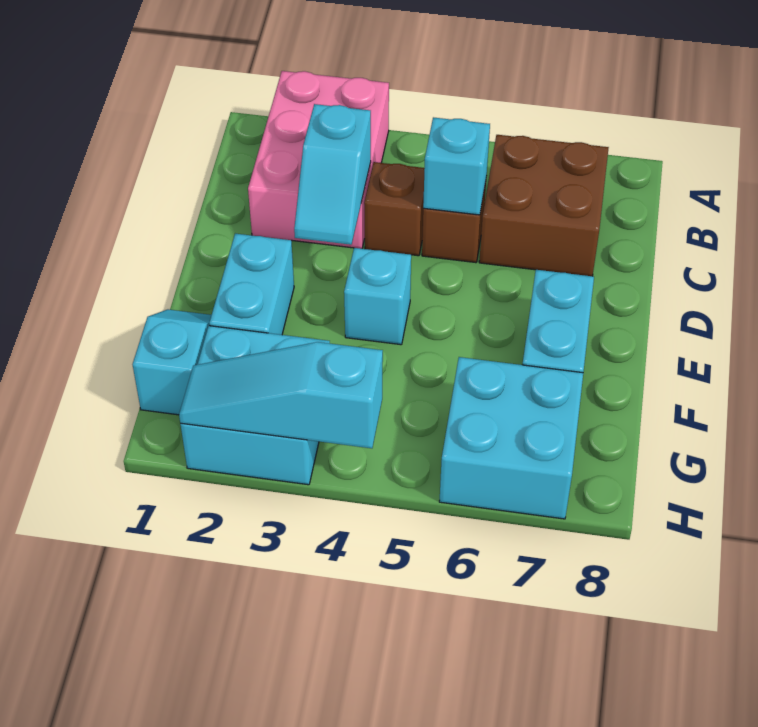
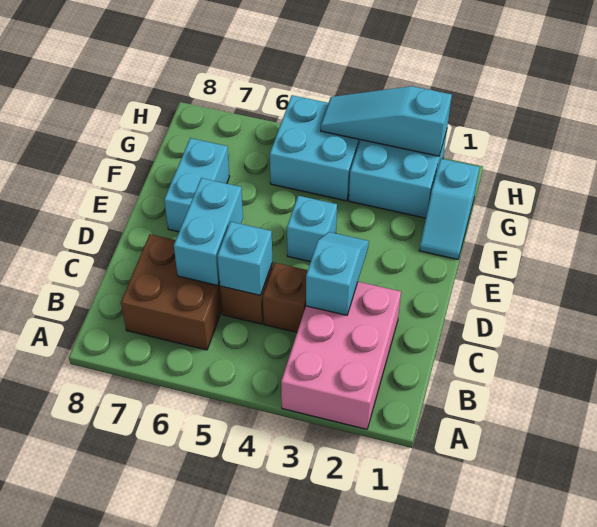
cyan 1x2 brick [209,234,294,335] -> cyan 1x2 brick moved to [174,178,243,285]
cyan 2x2 brick [439,357,583,519] -> cyan 2x2 brick moved to [270,95,360,201]
cyan 1x3 slope [179,342,383,448] -> cyan 1x3 slope turned to [321,86,452,156]

